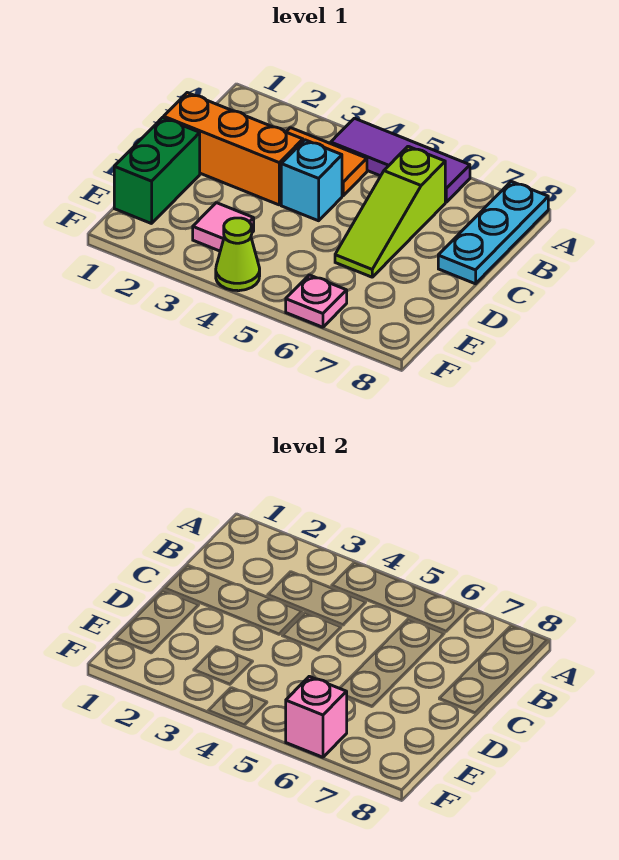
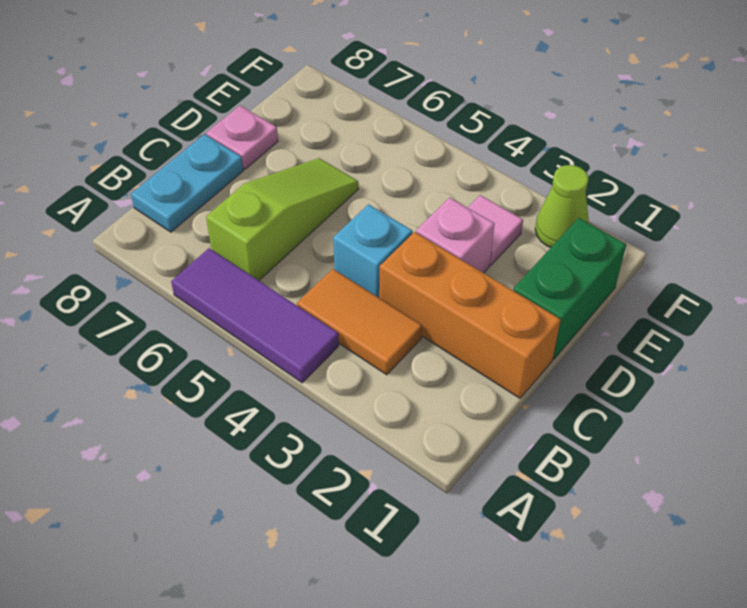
cyan 1x3 plate [438,181,548,284] -> cyan 1x2 plate [131,134,243,232]
lime 1x1 cone [216,218,260,291] -> lime 1x1 cone moved to [535,165,589,247]
pink 1x1 plate [286,275,347,327] -> pink 1x1 plate moved to [206,106,278,169]
pink 1x1 brick [286,676,347,757] -> pink 1x1 brick moved to [416,198,495,273]

